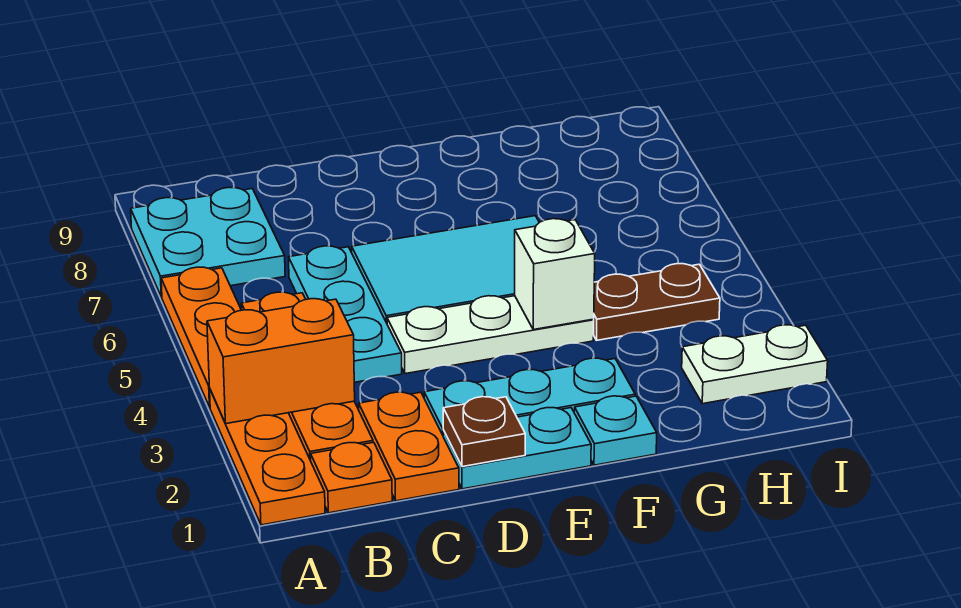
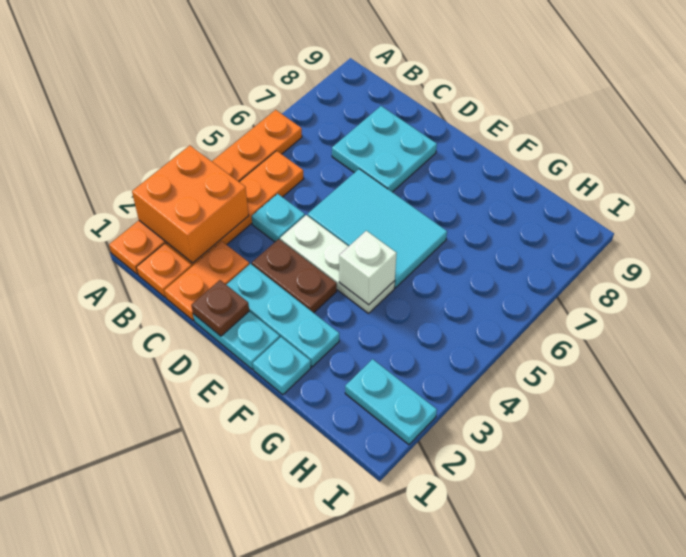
orange 1x2 brick [207,299,355,424] -> orange 2x2 brick [132,145,249,263]
cyan 2x2 plate [131,188,285,297] -> cyan 2x2 plate moved to [332,106,437,192]
cyan 1x3 plate [289,246,402,382] -> cyan 1x1 plate [251,194,305,242]
brown 1x2 plate [594,264,720,340] -> brown 1x2 plate moved to [252,239,337,313]
white 1x2 plate [682,325,828,404] -> cyan 1x2 plate [345,359,437,445]

